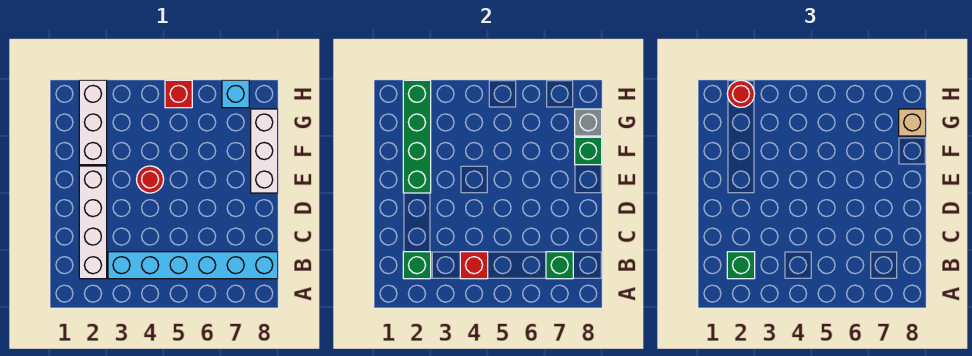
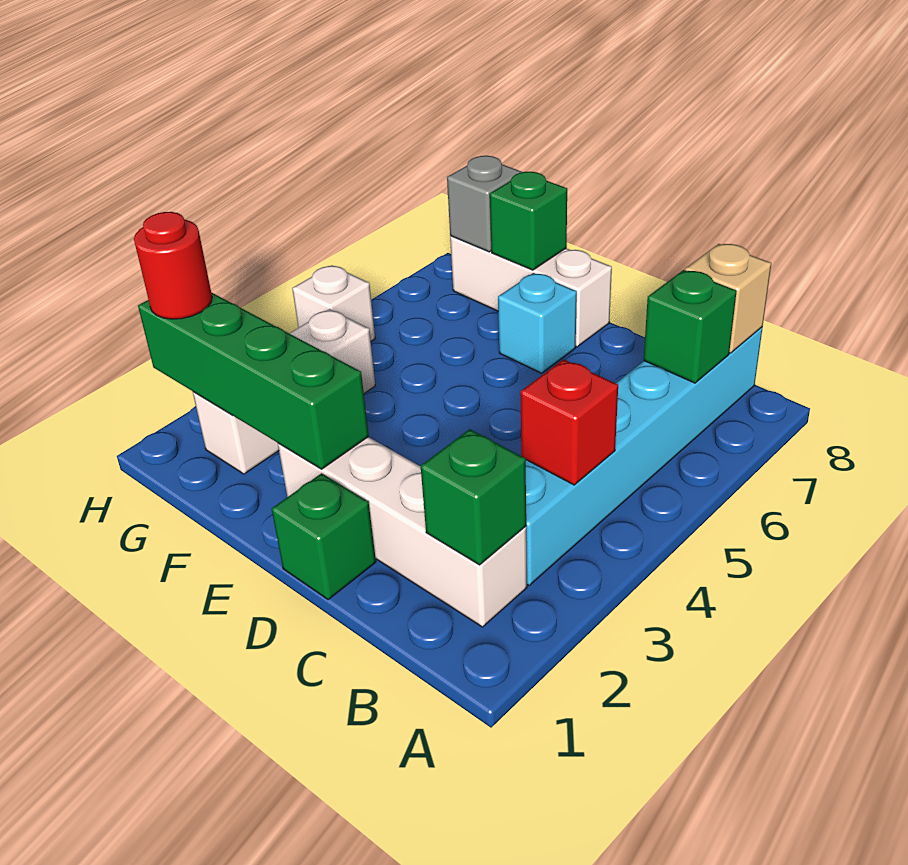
green 1x1 brick [727,252,755,279] -> green 1x1 brick moved to [272,473,376,600]
red 1x1 round brick [137,166,164,193] -> none
white 1x3 brick [79,80,107,165] -> white 1x3 brick turned to [193,309,375,474]
tan 1x1 brick [899,109,926,136] -> tan 1x1 brick moved to [685,244,771,353]
red 1x1 brick [165,80,192,108] -> white 1x1 brick [292,265,375,341]
cyan 1x1 brick [222,80,249,108] -> cyan 1x1 brick moved to [498,273,577,373]

